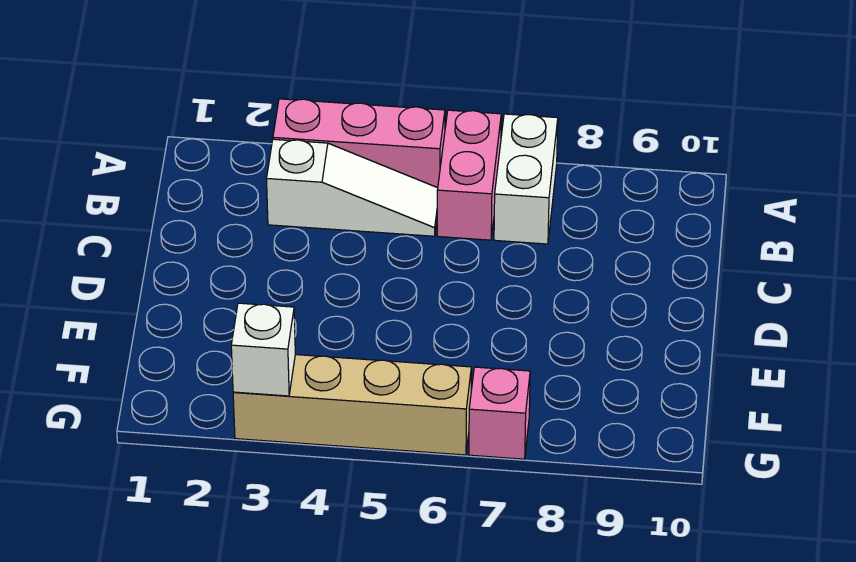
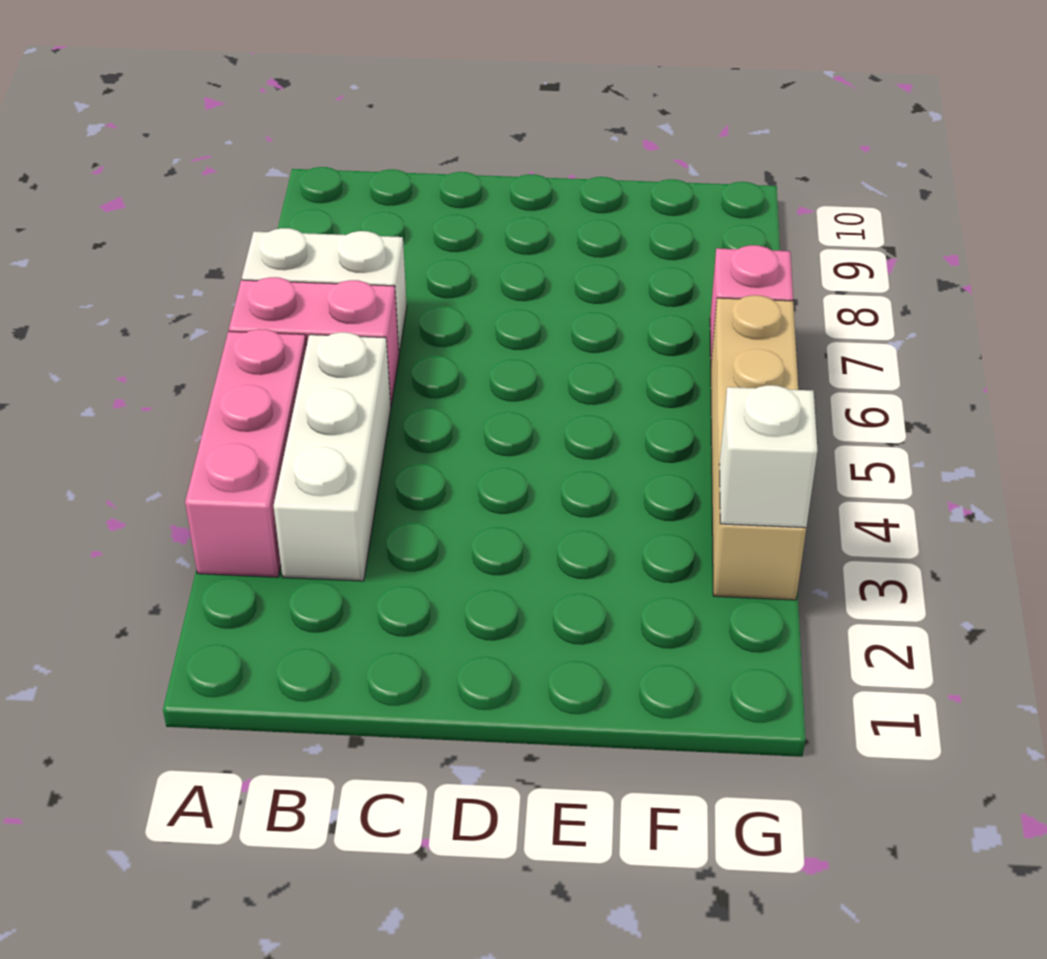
white 1x3 slope [267,139,438,236] -> white 1x3 brick [274,332,391,581]

